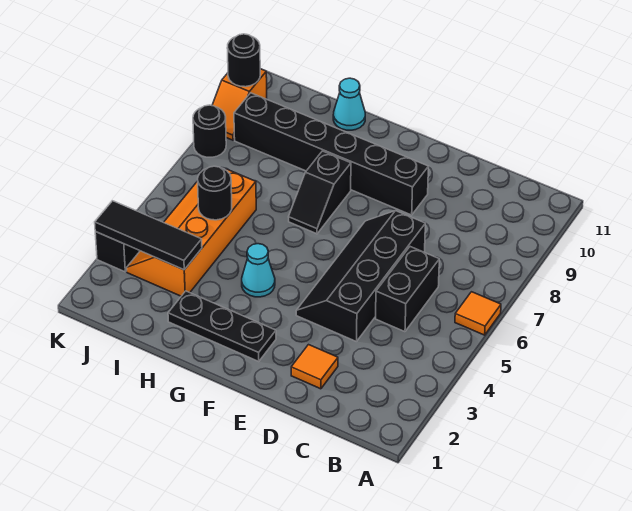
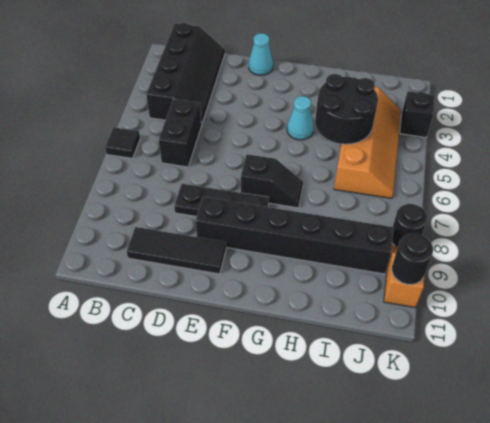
orange 1x1 tile [455,292,501,335] -> black 1x1 tile [105,127,140,158]
orange 1x1 tile [291,345,338,389] -> none
black 2x4 slope [296,211,425,342] -> black 2x4 slope moved to [146,23,225,125]
black 1x3 plate [168,291,276,361] -> black 1x3 plate moved to [174,184,269,217]
black 1x2 slope [289,151,351,234] -> black 1x2 slope turned to [241,154,303,208]
cyan 1x1 cone [333,78,365,130] -> cyan 1x1 cone moved to [249,33,273,75]
black 1x3 tile [95,201,202,270] -> black 1x3 tile moved to [127,227,226,274]
black 1x1 round brick [198,166,232,220] -> black 2x2 round brick [315,74,378,144]

